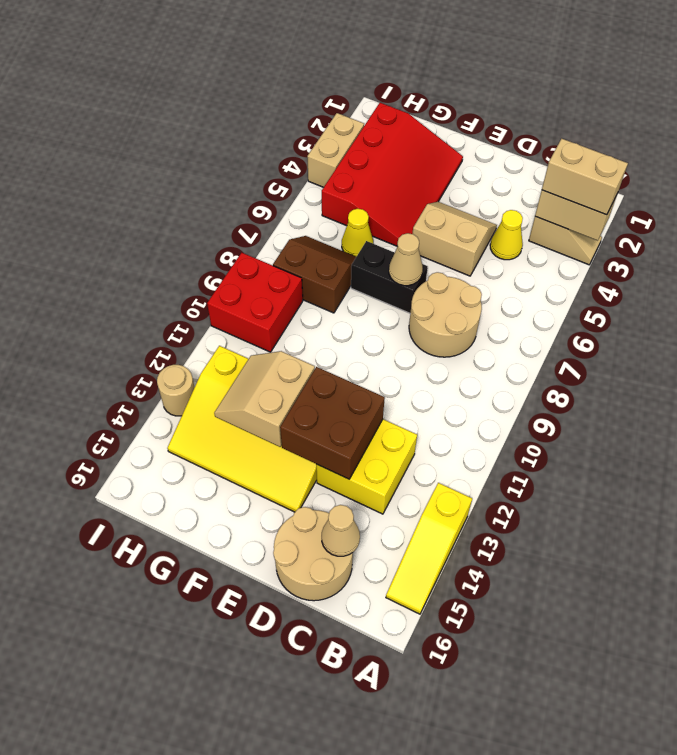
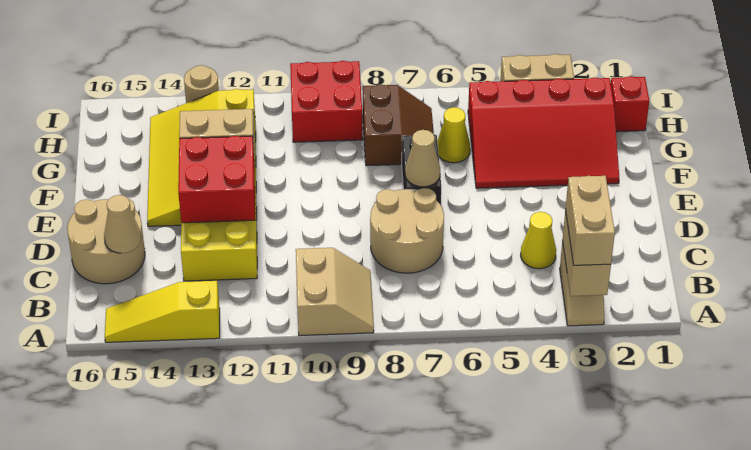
tan 2x2 slope [413,202,497,276] -> tan 2x2 slope moved to [296,248,374,336]
brown 2x2 brick [280,367,385,479] -> red 2x2 brick [178,136,255,223]
none -> red 1x1 brick [611,76,649,132]

